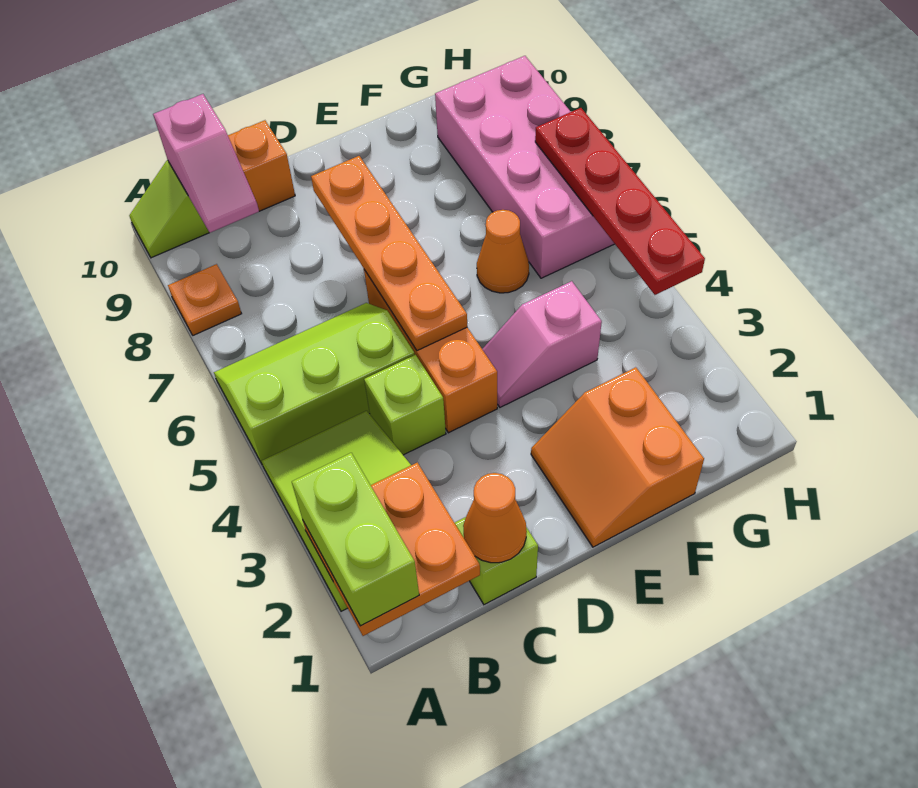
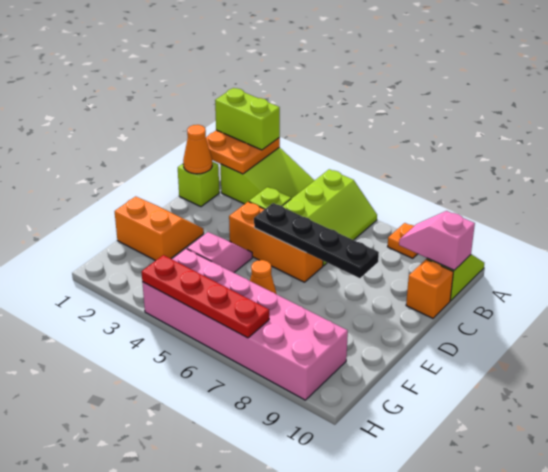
orange 1x4 plate [311,156,467,351] -> black 1x4 plate [254,203,379,278]
pink 2x4 brick [435,56,615,278] -> pink 2x6 brick [142,249,348,400]

